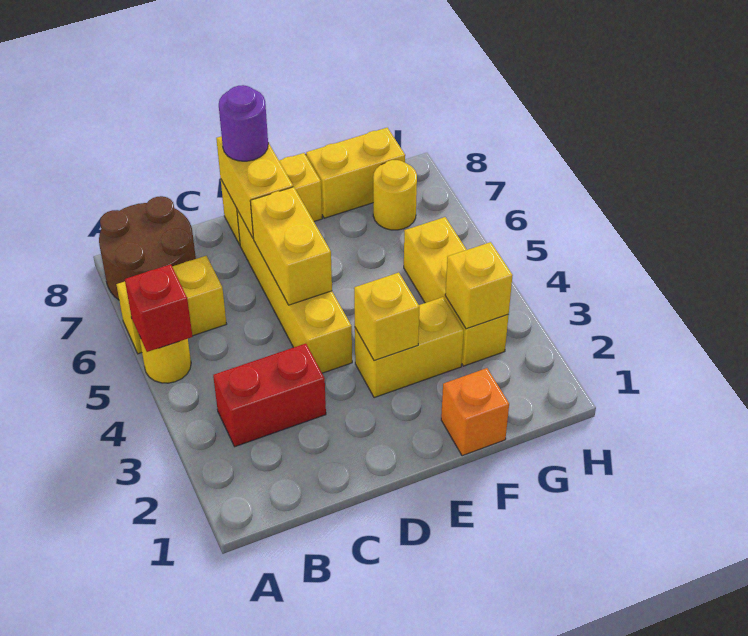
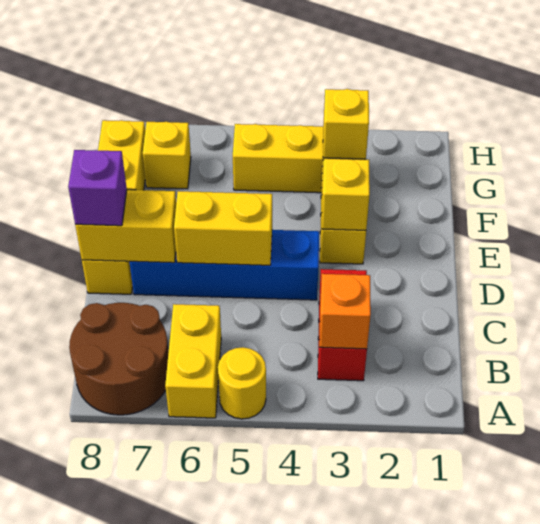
red 1x1 brick [125,264,193,352] -> none
yellow 1x4 brick [237,210,352,373] -> blue 1x4 brick [129,230,319,300]
purple 1x1 round brick [219,85,268,161] -> purple 1x1 brick [68,150,127,226]
orange 1x1 brick [441,368,509,456] -> orange 1x1 brick moved to [319,274,371,349]
yellow 1x1 round brick [373,160,417,230] -> yellow 1x1 brick [143,122,191,189]

